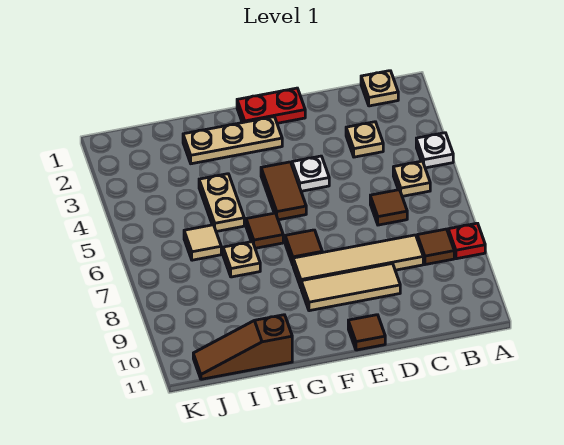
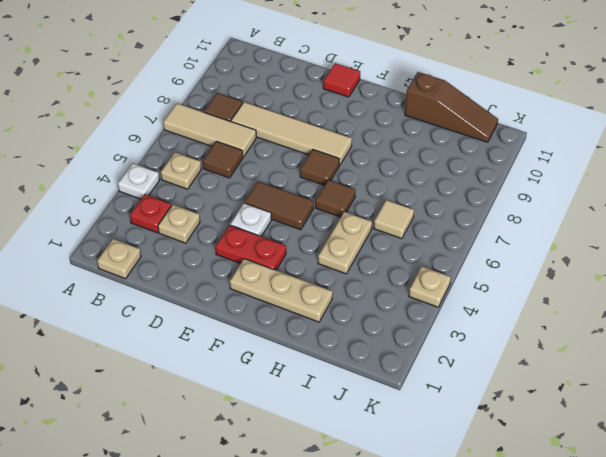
red 1x1 plate [448,223,485,259] -> red 1x1 plate moved to [130,194,171,233]
tan 1x3 tile [301,264,400,311] -> tan 1x3 tile moved to [163,103,256,157]
red 1x2 plate [237,88,305,123] -> red 1x2 plate moved to [215,225,286,270]
brown 1x1 tile [348,315,385,350] -> red 1x1 tile [323,63,360,97]
brown 1x2 tile [261,162,306,220] -> brown 1x2 tile turned to [245,182,314,230]
tan 1x1 plate [223,242,260,277] -> tan 1x1 plate moved to [409,267,451,307]

